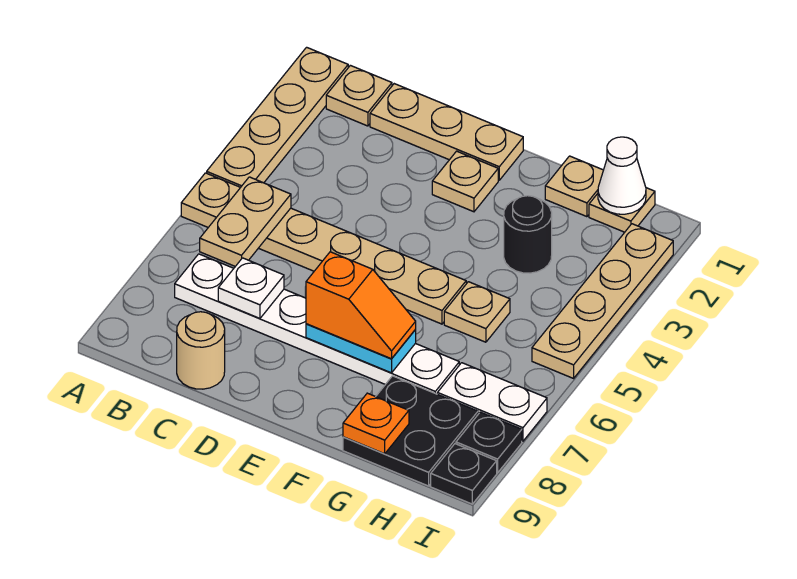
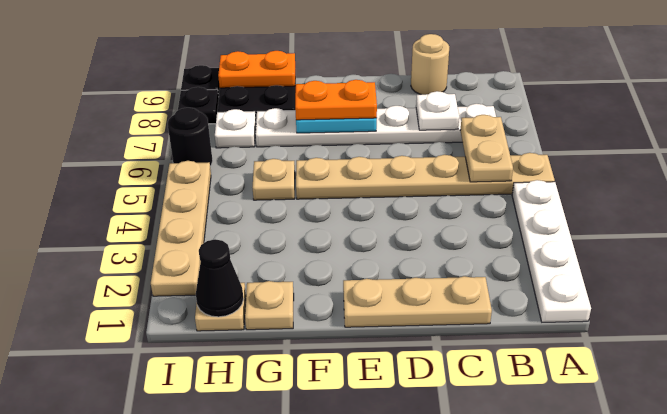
tan 1x4 plate [207,47,348,187] -> white 1x4 plate [512,180,591,322]
tan 1x1 plate [326,65,392,126] -> none
tan 1x1 plate [432,151,498,212] -> none
orange 1x2 slope [306,252,416,359] -> orange 1x2 plate [295,80,377,120]
black 1x1 round brick [504,196,552,273] -> black 1x1 round brick moved to [168,108,213,166]
orange 1x1 plate [343,393,409,454] -> orange 1x2 plate [218,51,295,88]
white 1x1 cone [598,137,646,214] -> black 1x1 cone [196,239,244,317]
white 1x2 plate [437,363,547,441] -> white 1x1 plate [215,109,256,148]

